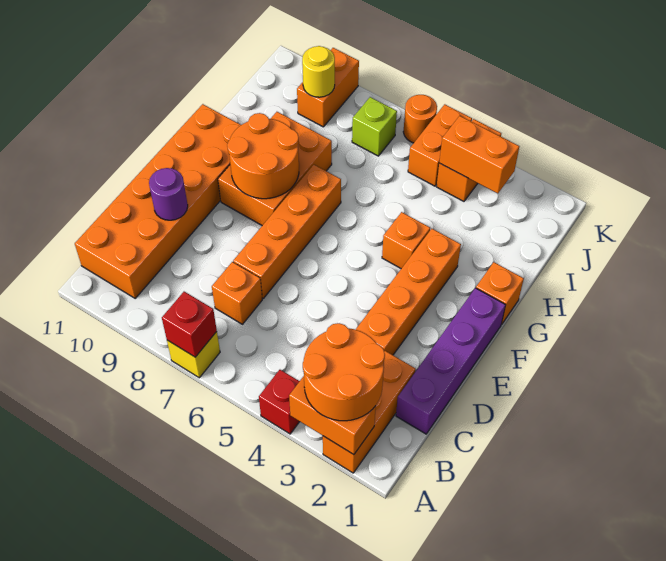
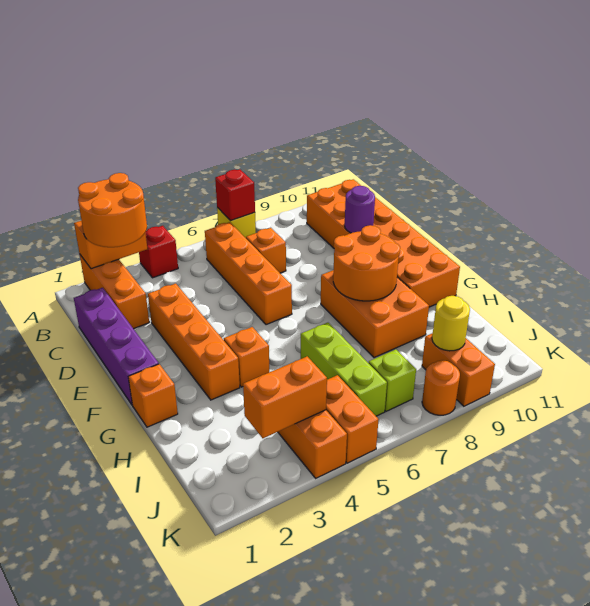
orange 1x4 brick [233,165,341,298] -> orange 1x4 brick moved to [205,222,292,325]
none -> lime 1x3 brick [301,323,387,416]
orange 1x1 round brick [403,95,437,143] -> orange 1x1 round brick moved to [422,360,460,415]

